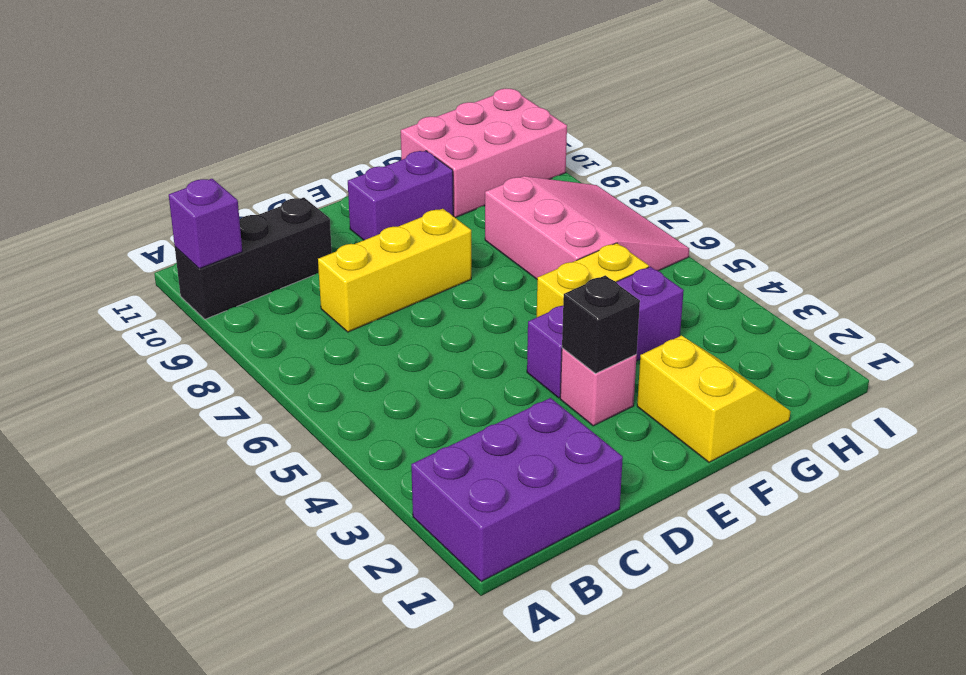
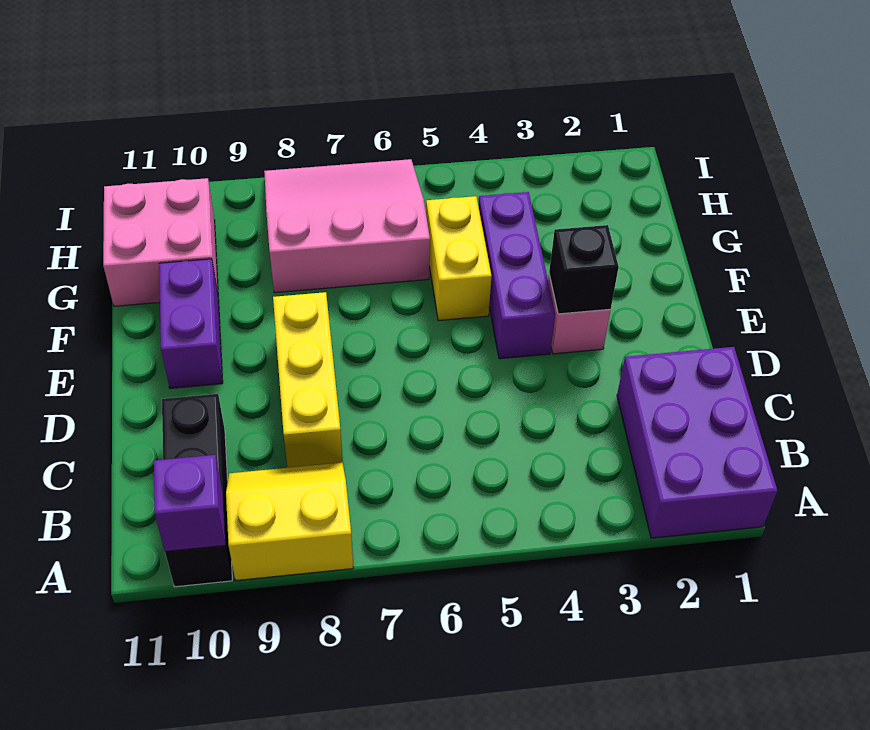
yellow 2x2 slope [637,336,791,462] -> yellow 2x2 slope moved to [226,462,353,580]
pink 2x3 brick [401,89,567,218] -> pink 2x2 brick [103,178,218,306]

